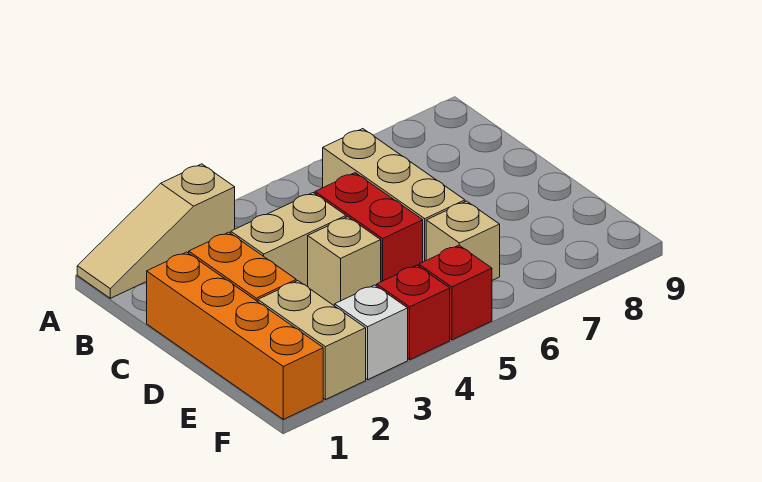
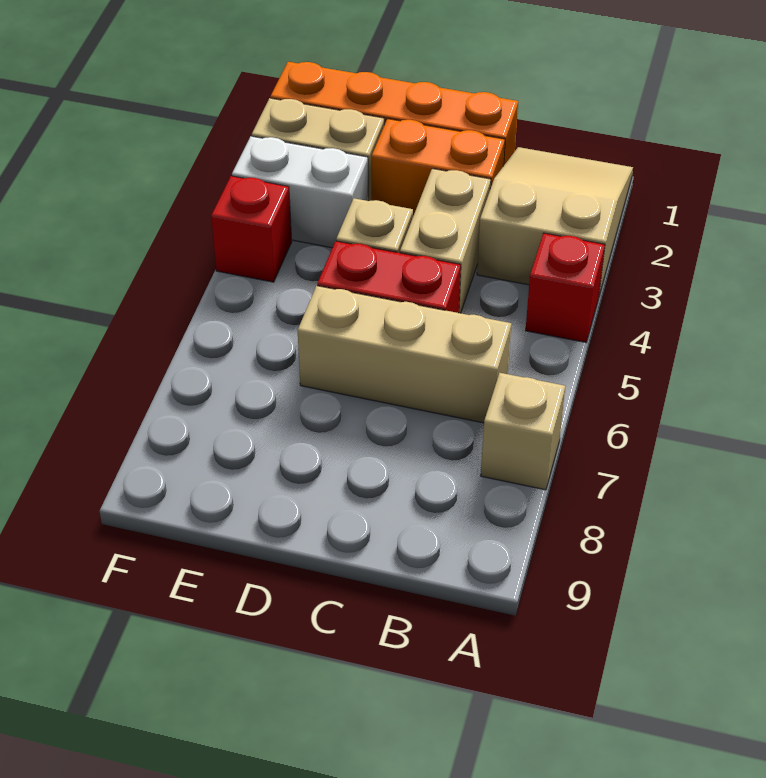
tan 1x3 slope [77,164,235,298] -> tan 2x3 slope [477,147,633,295]
tan 1x1 brick [426,201,500,280] -> tan 1x1 brick moved to [481,373,565,490]
white 1x1 brick [335,285,408,380] -> white 1x2 brick [232,136,368,248]
red 1x1 brick [419,245,492,340] -> red 1x1 brick moved to [525,233,605,342]

